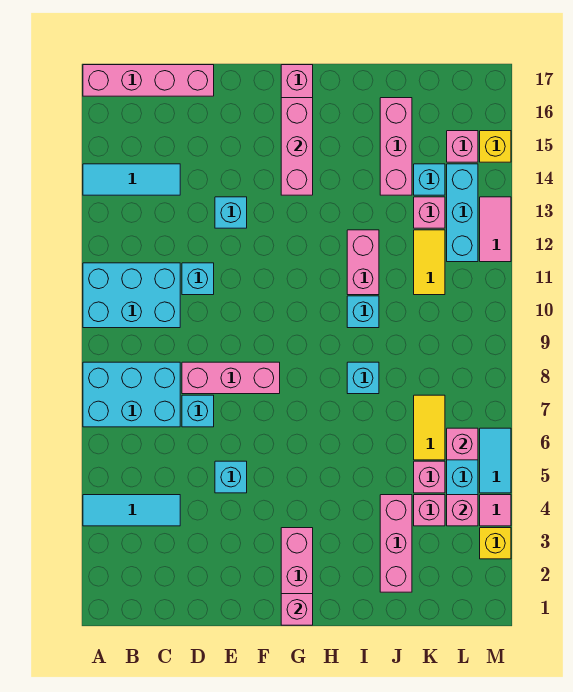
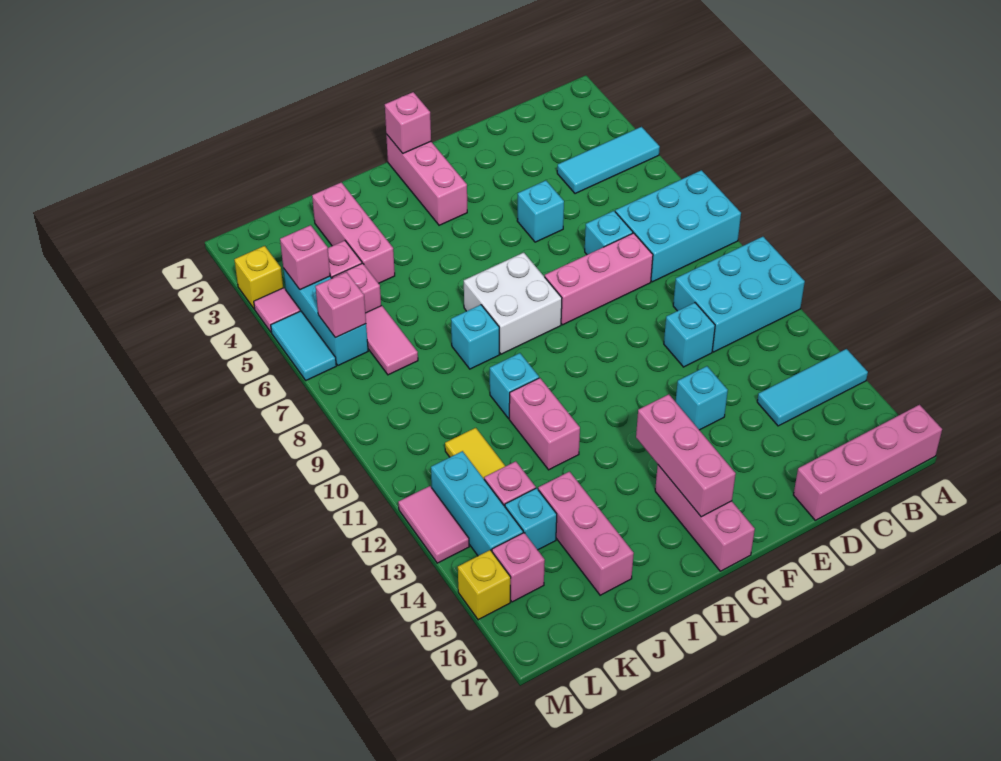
none -> white 2x2 brick [464,253,562,354]
yellow 1x2 tile [414,395,445,460] -> pink 1x2 tile [365,305,418,375]

